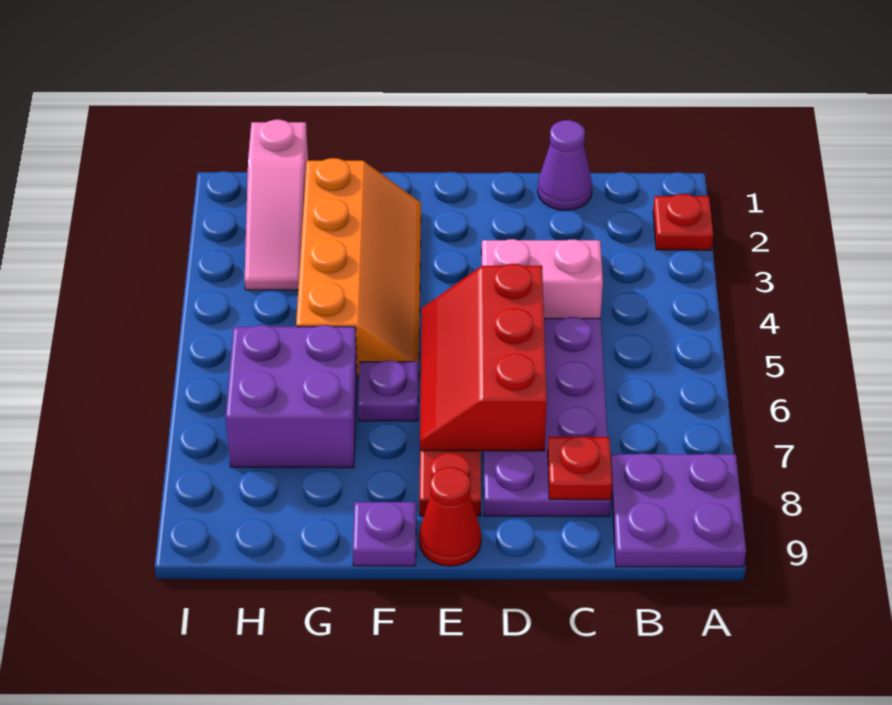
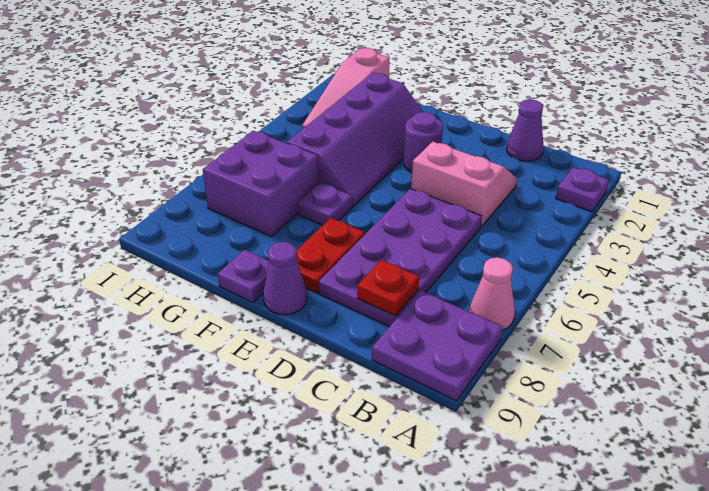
red 1x1 plate [653,194,713,250] -> purple 1x1 plate [556,167,609,212]
none -> pink 1x1 cone [470,257,515,330]
red 2x3 slope [420,264,547,451] -> none
none -> purple 1x1 round brick [404,112,443,172]
red 1x1 cone [419,467,481,566] -> purple 1x1 cone [263,242,307,315]
orange 2x4 slope [296,158,421,376] -> purple 2x4 slope [287,73,423,206]

